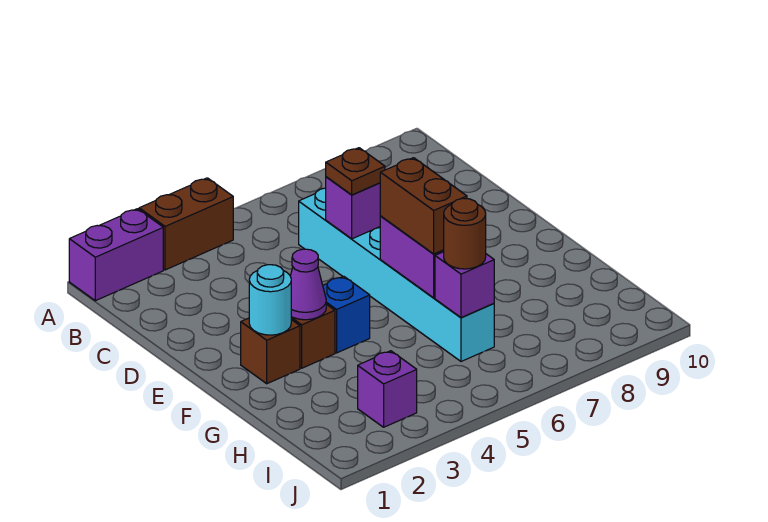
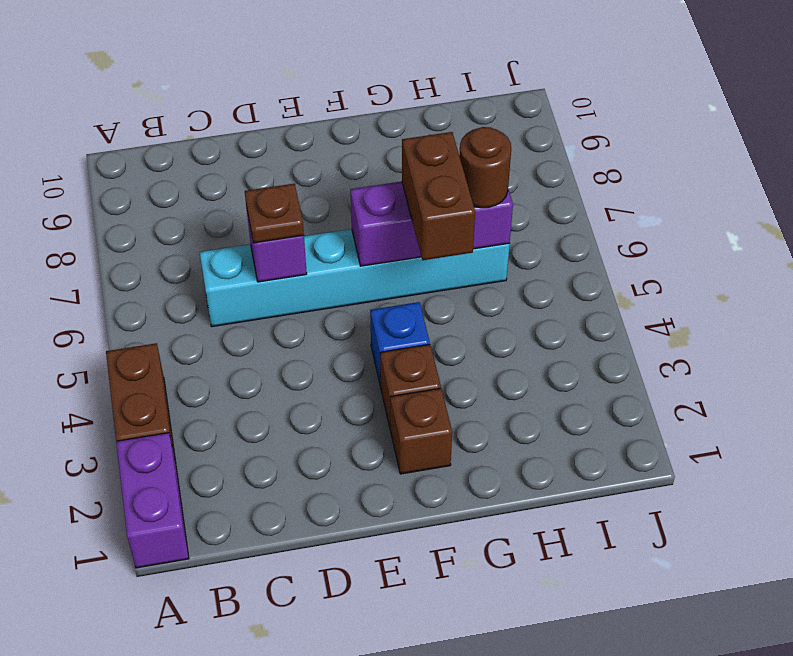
cyan 1x1 round brick [249,265,291,335] -> none
purple 1x1 cone [290,249,326,320] -> none
brown 1x2 brick [380,158,467,254] -> brown 1x2 brick turned to [402,132,475,260]
purple 1x1 brick [358,351,417,427] -> none

